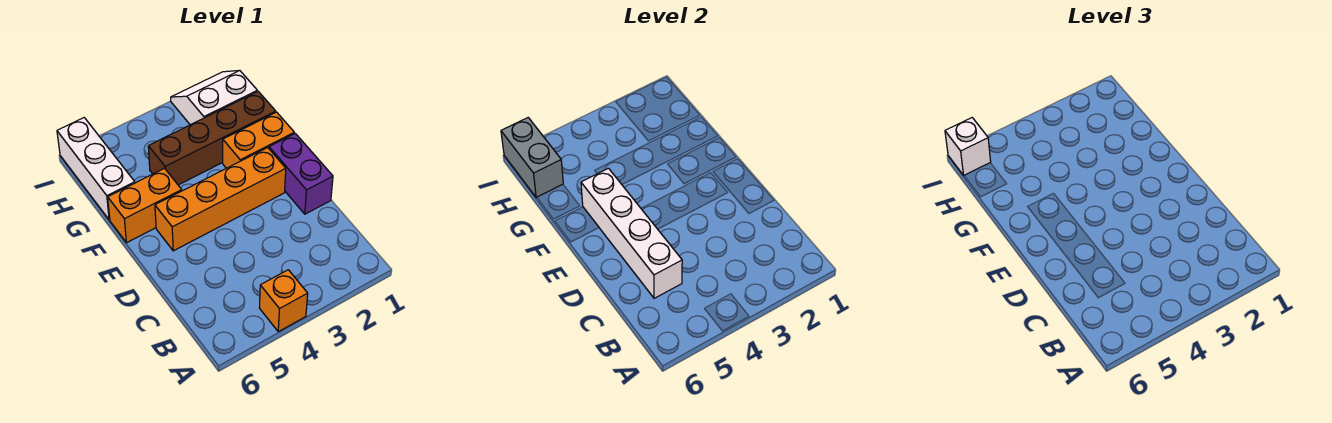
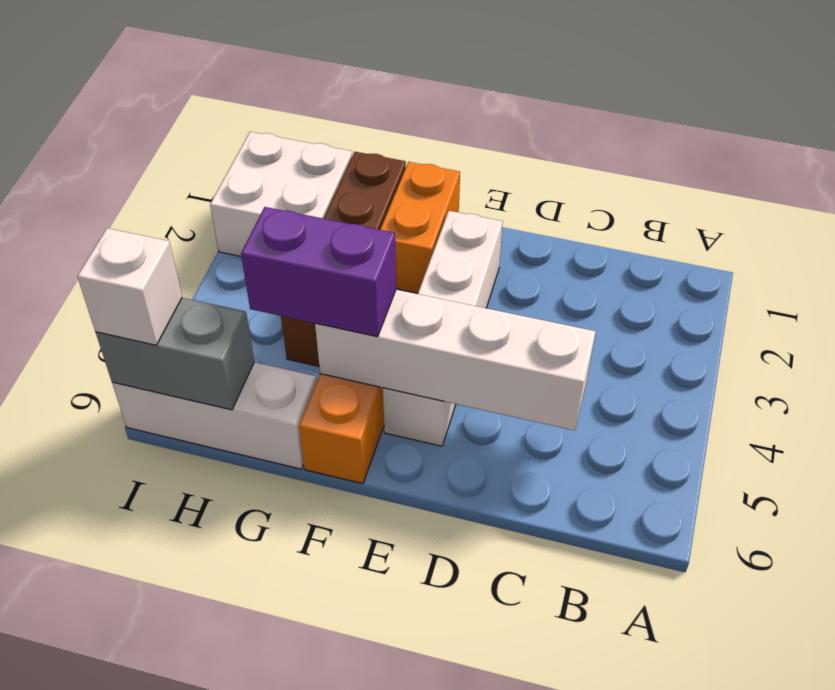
orange 1x1 brick [260,270,308,332] -> none
purple 1x2 brick [269,134,333,214] -> purple 1x2 brick moved to [241,207,396,337]
orange 1x4 brick [155,148,286,251] -> white 1x4 brick [383,211,503,446]
white 2x2 slope [171,70,257,125] -> white 2x2 brick [210,132,352,256]

